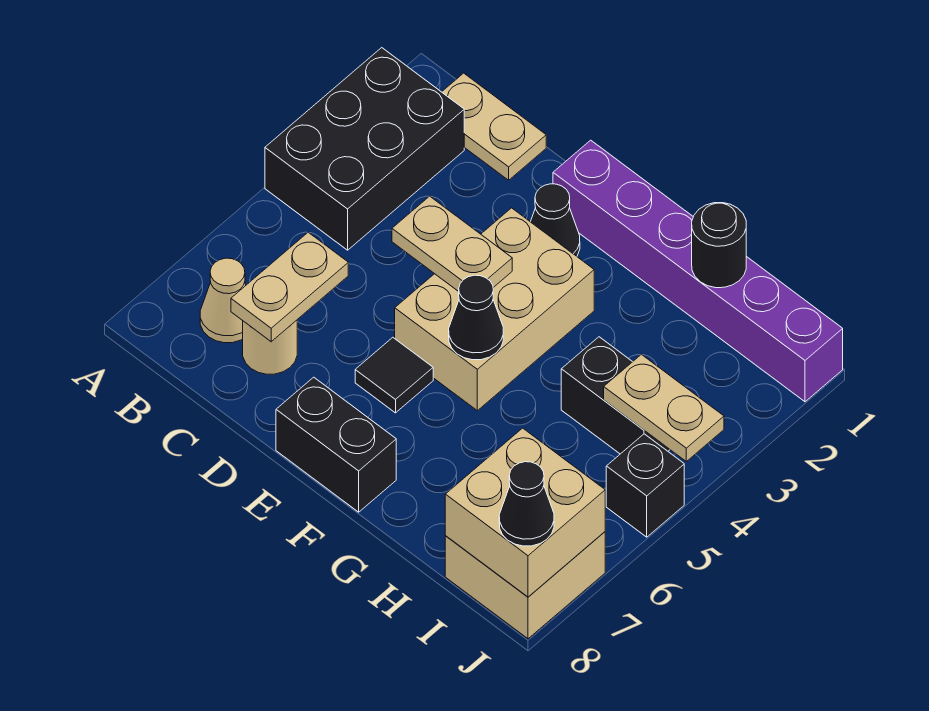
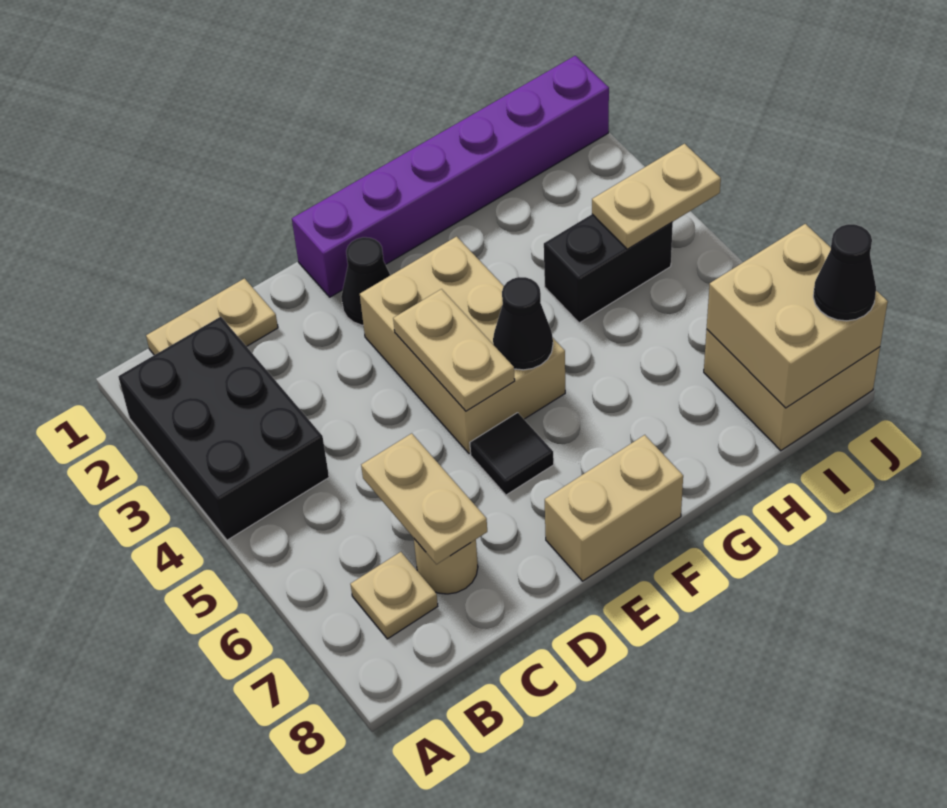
tan 1x1 cone [200,258,246,343] -> tan 1x1 plate [350,552,438,639]
tan 1x2 plate [392,196,512,292] -> tan 1x2 plate turned to [393,289,515,411]
black 1x2 brick [276,377,396,512] -> tan 1x2 brick [545,435,683,581]
black 1x1 round brick [692,203,746,288] -> none
black 1x1 brick [606,434,684,537] -> none

